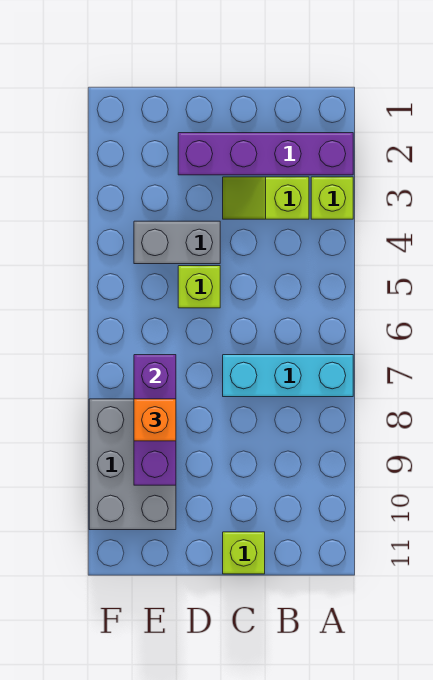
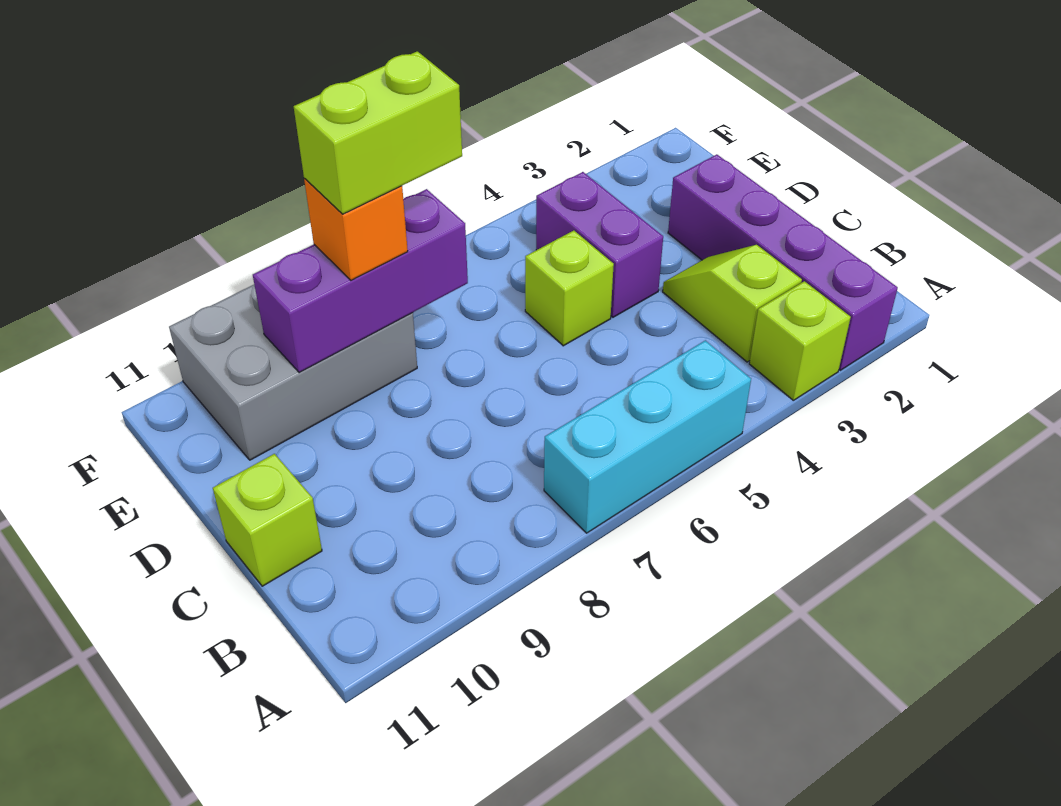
cyan 1x3 brick [223,355,353,397] -> cyan 1x3 brick turned to [544,340,751,533]
grey 1x2 brick [134,221,220,264] -> purple 1x2 brick [536,172,663,317]
none -> lime 1x2 brick [294,51,462,214]

